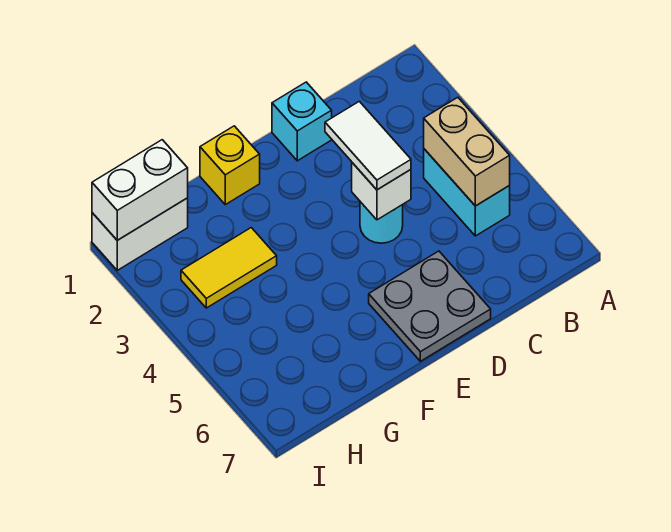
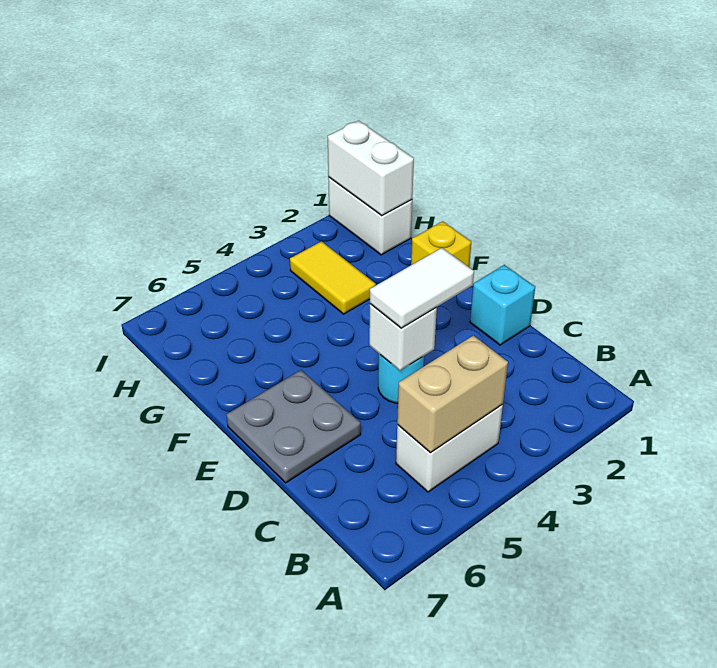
cyan 1x2 brick [424,149,510,236] -> white 1x2 brick [396,404,503,492]

